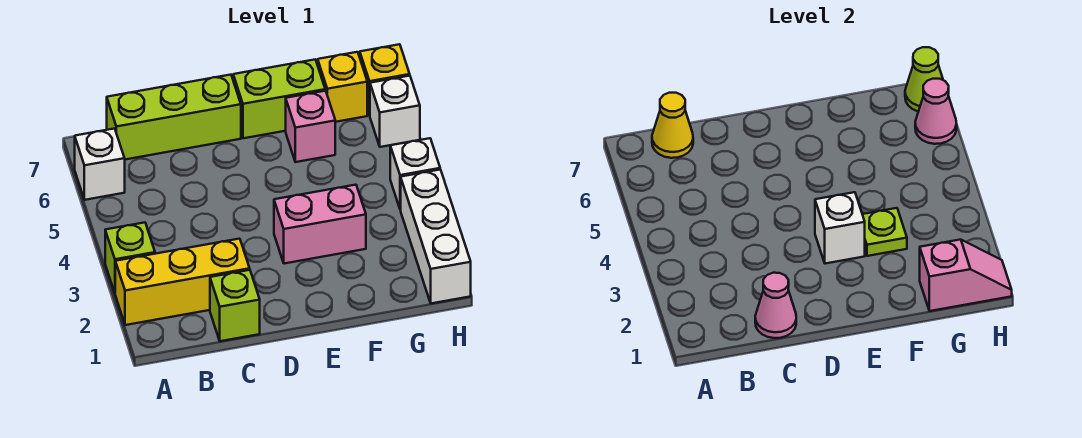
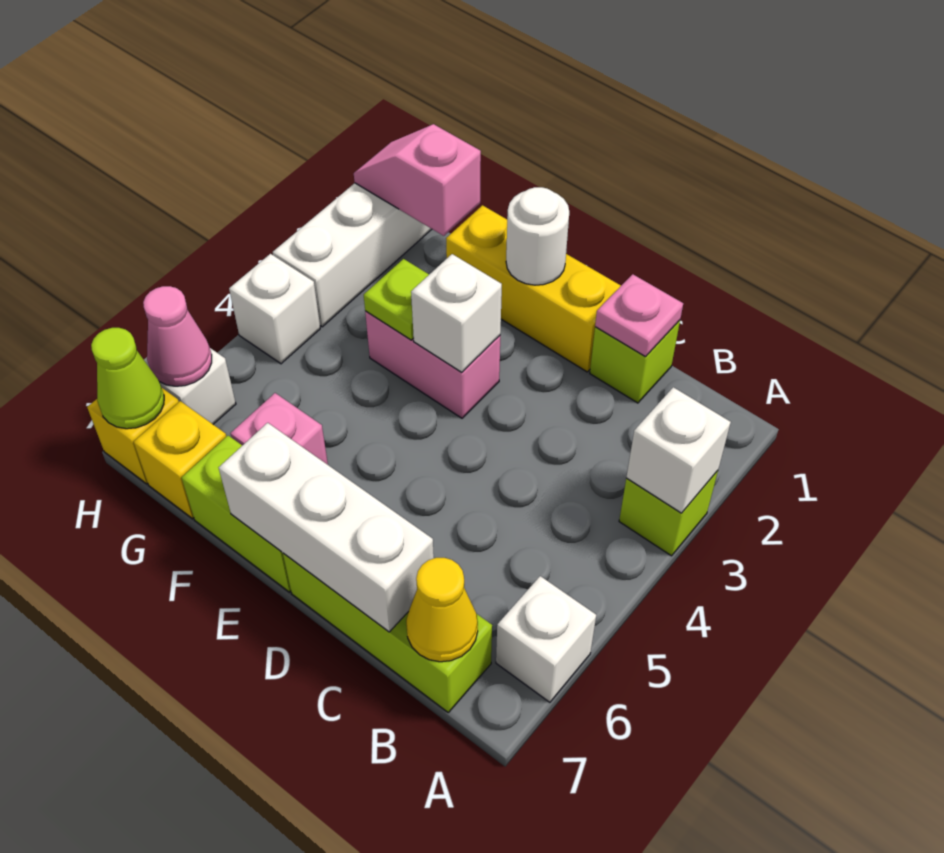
yellow 1x3 brick [115,239,250,325] -> yellow 1x3 brick moved to [446,205,621,372]
none -> white 1x1 brick [626,387,731,513]
pink 1x1 cone [755,273,796,338] -> pink 1x1 plate [595,274,683,357]
none -> white 1x3 brick [219,423,434,632]
none -> white 1x1 round brick [506,187,569,285]

